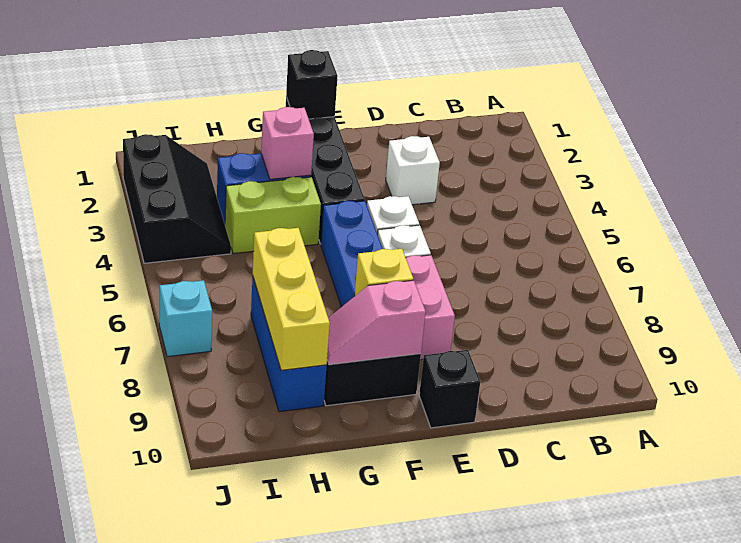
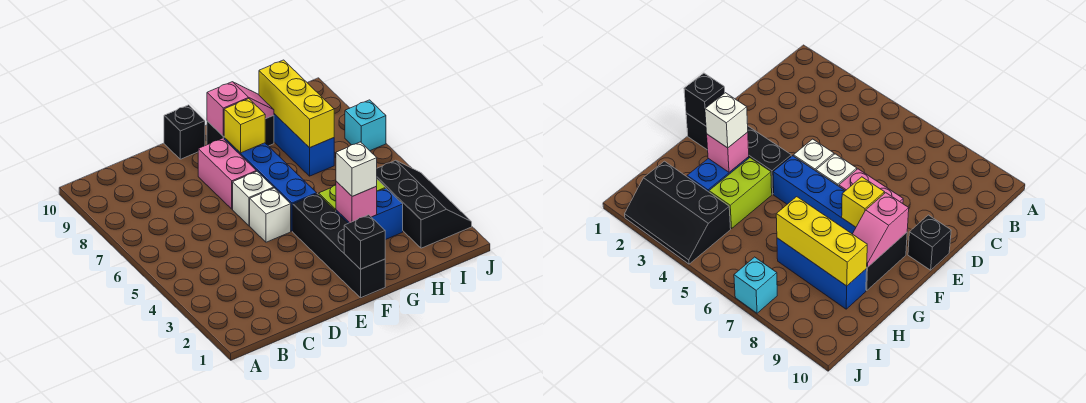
white 1x1 brick [386,136,440,205] -> white 1x1 brick moved to [336,142,377,196]
black 2x3 slope [123,134,231,263] -> black 2x3 slope turned to [377,160,472,248]

